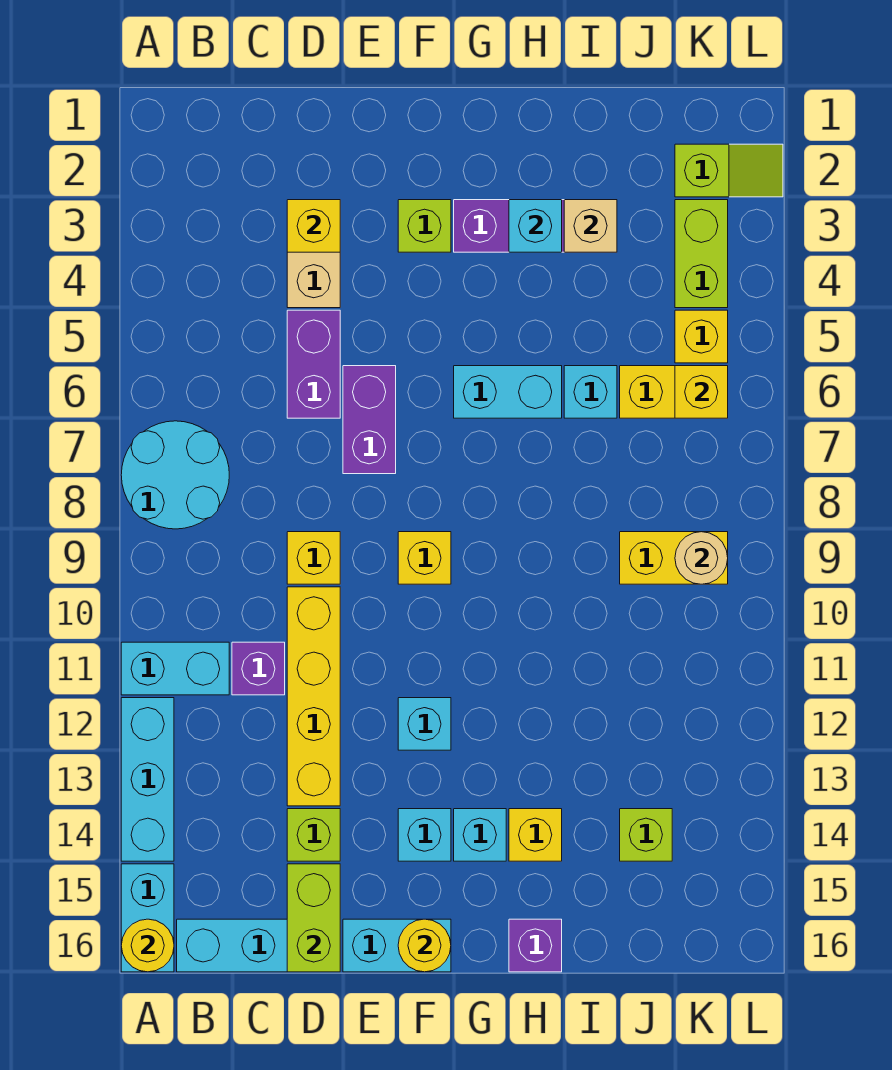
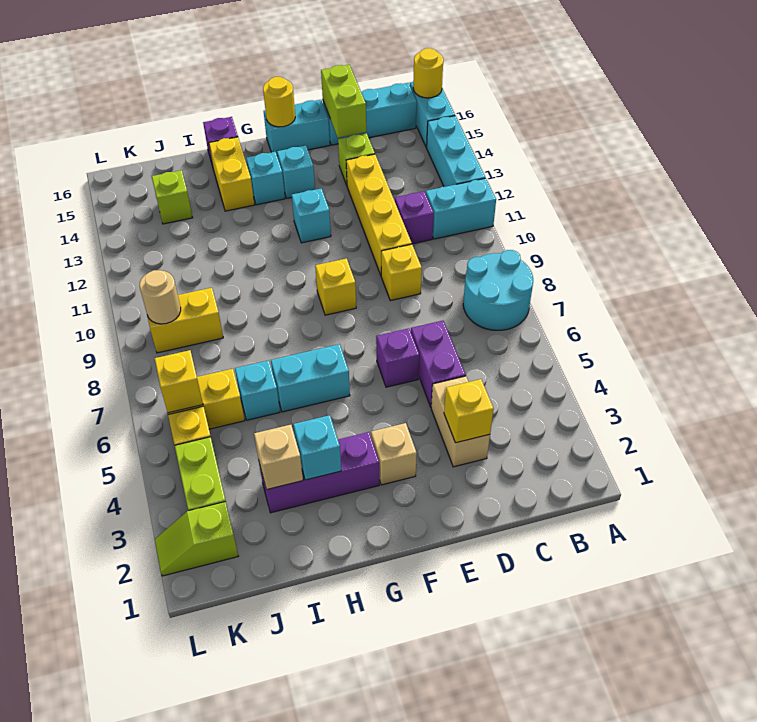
purple 1x2 brick [343,366,396,474] -> purple 1x1 brick [376,328,419,387]
lime 1x1 brick [398,200,451,252] -> tan 1x1 brick [371,423,417,485]
yellow 1x1 brick [509,809,562,861] -> yellow 1x2 brick [209,137,254,211]

